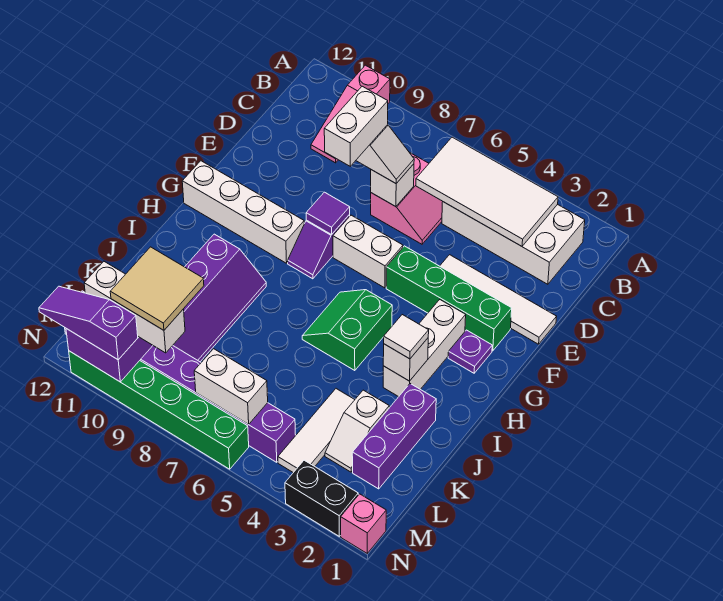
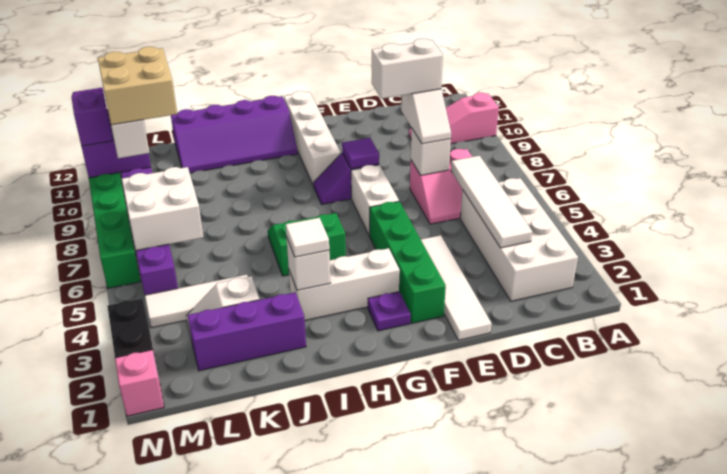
white 2x4 tile [416,137,558,246] -> white 1x4 tile [451,156,532,248]
purple 2x4 slope [173,234,266,362] -> purple 2x4 slope moved to [171,96,297,173]
tan 2x2 tile [110,247,204,330] -> tan 2x2 brick [98,47,177,125]
white 1x2 brick [194,349,268,424] -> white 2x2 brick [122,167,203,250]

